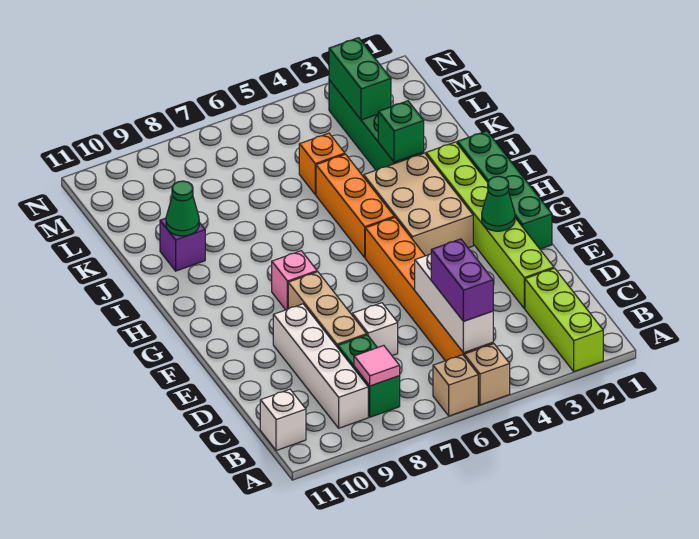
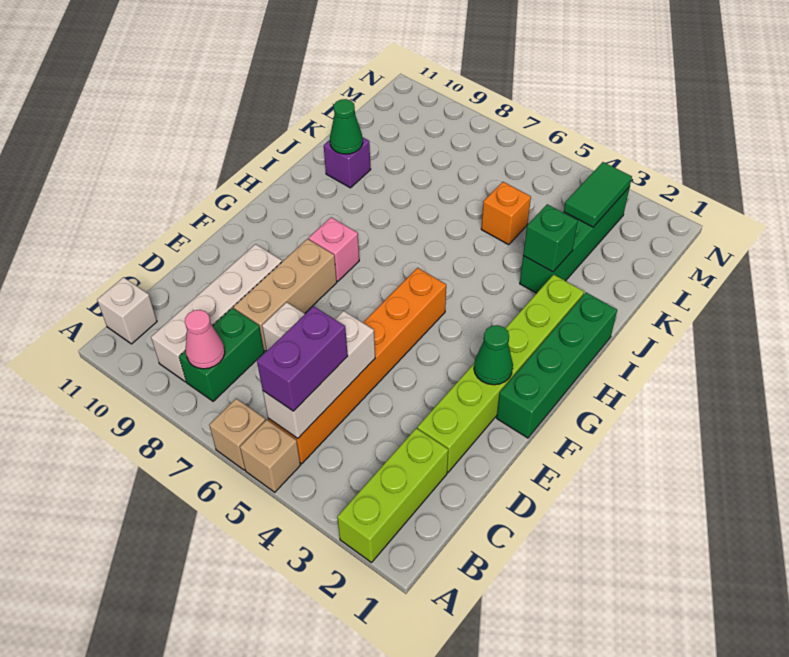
pink 1x1 tile [354,345,400,386] -> pink 1x1 cone [185,310,225,369]
tan 2x3 brick [364,153,473,256] -> none
orange 1x3 brick [316,154,394,257] -> none
green 1x2 brick [329,38,391,120] -> green 1x2 tile [564,162,632,227]

